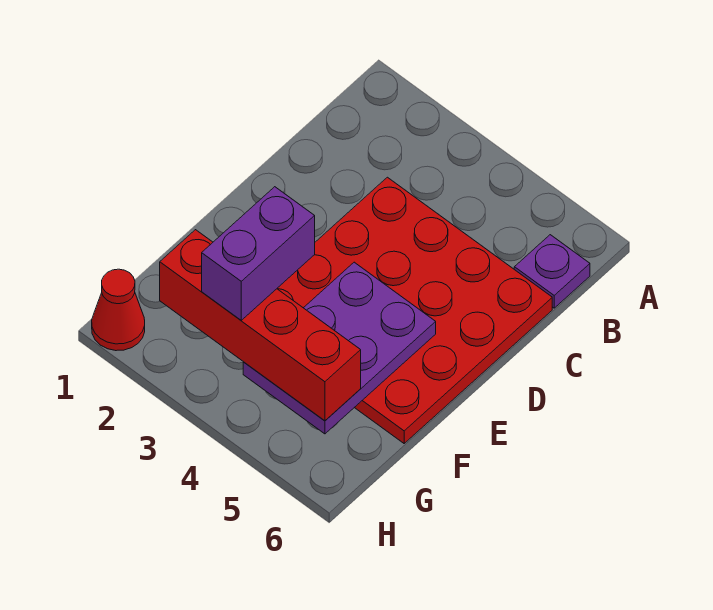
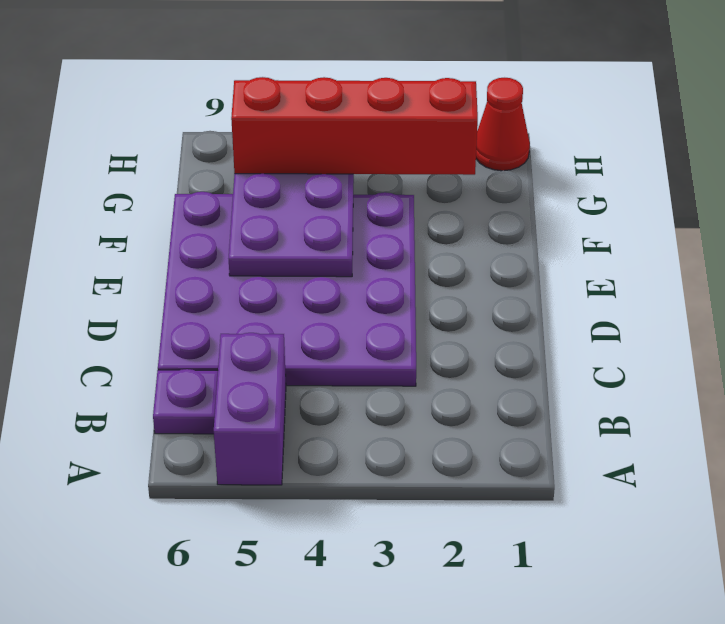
red 4x4 plate [277,177,552,443] -> purple 4x4 plate [158,192,416,386]
purple 1x2 brick [202,187,315,320] -> purple 1x2 brick moved to [214,333,286,485]

